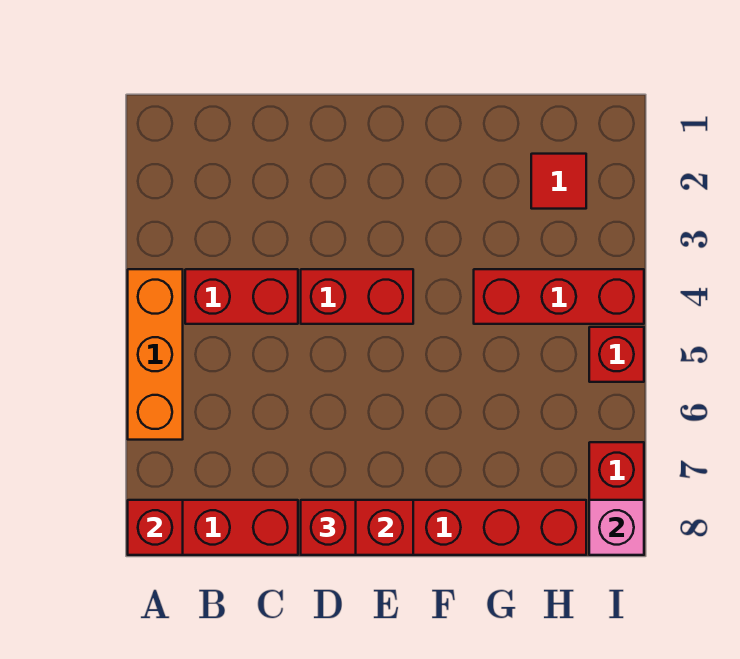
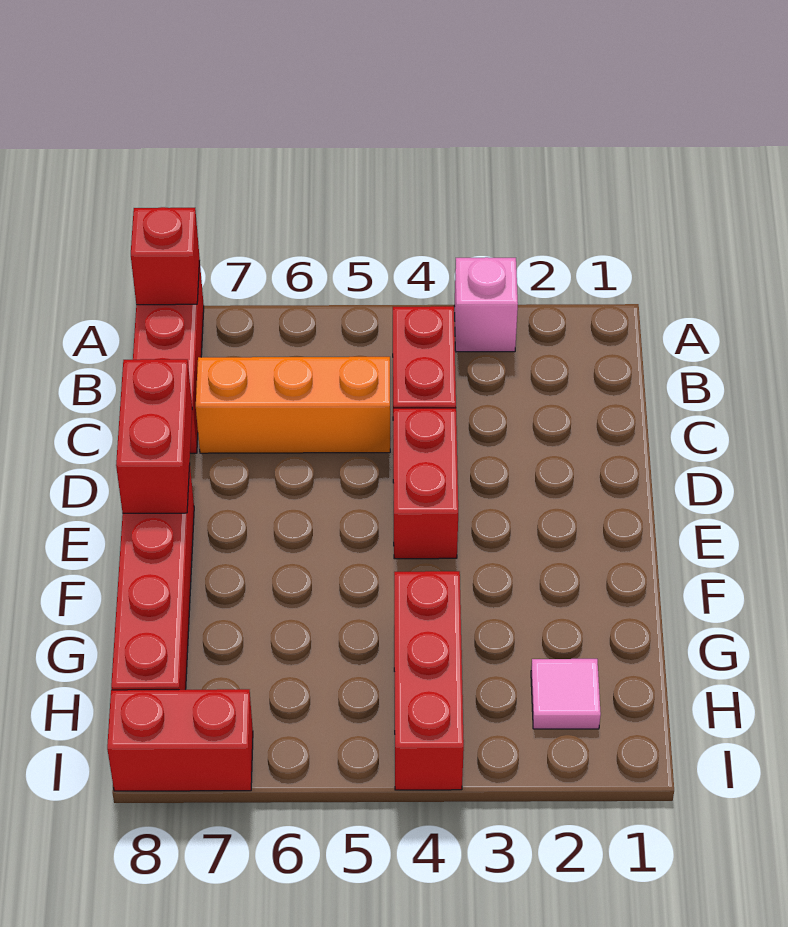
orange 1x3 brick [128,269,183,440] -> orange 1x3 brick moved to [196,357,390,453]
red 1x1 brick [301,500,356,555] -> none
red 1x1 tile [531,154,586,209] -> pink 1x1 tile [531,659,601,729]
red 1x1 brick [589,327,644,382] -> none
pink 1x1 brick [589,500,644,555] -> pink 1x1 brick moved to [454,257,518,352]

